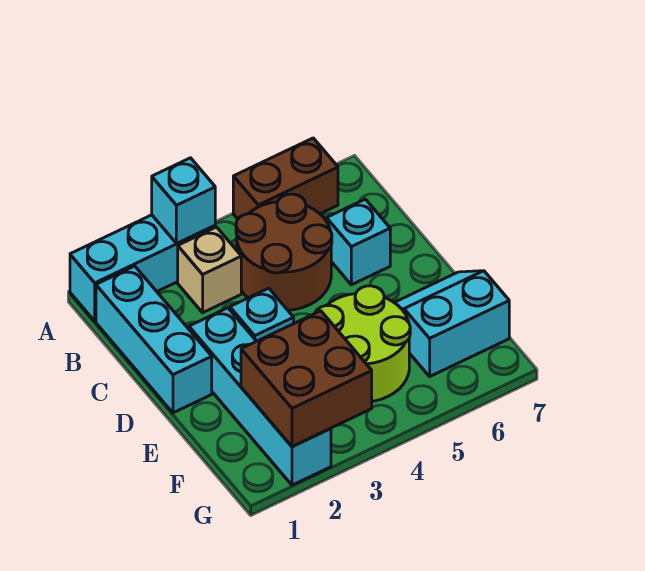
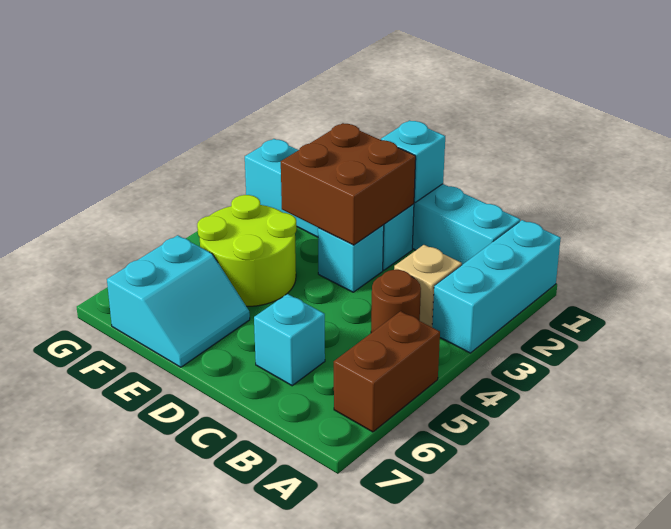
cyan 1x1 brick [152,158,215,243] -> cyan 1x1 brick moved to [381,120,445,202]
brown 2x2 round brick [236,194,332,310] -> brown 1x1 round brick [371,270,421,333]
brown 2x2 brick [241,311,372,446] -> brown 2x2 brick moved to [281,123,416,245]

